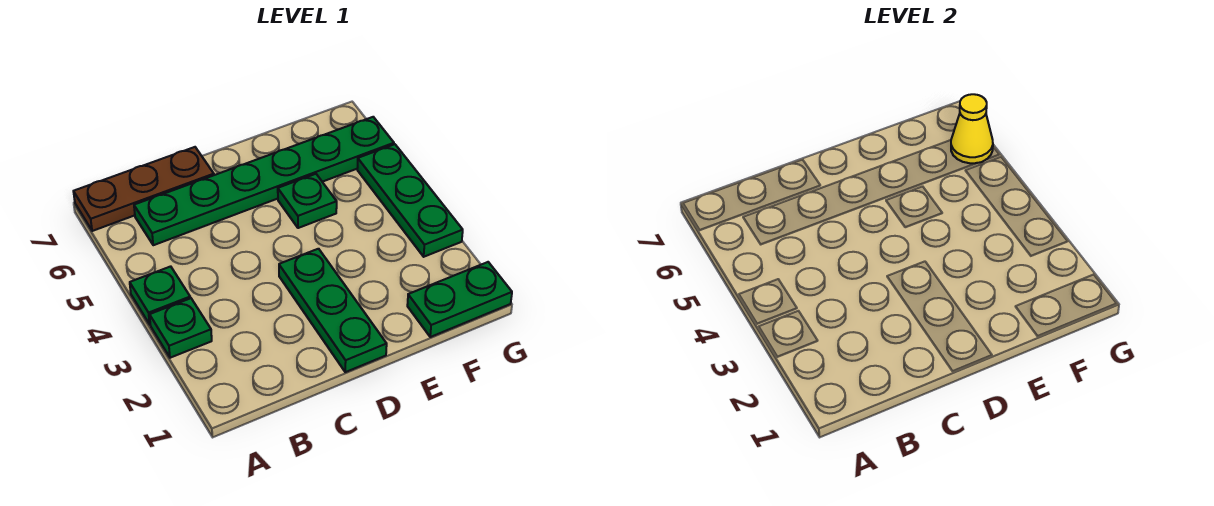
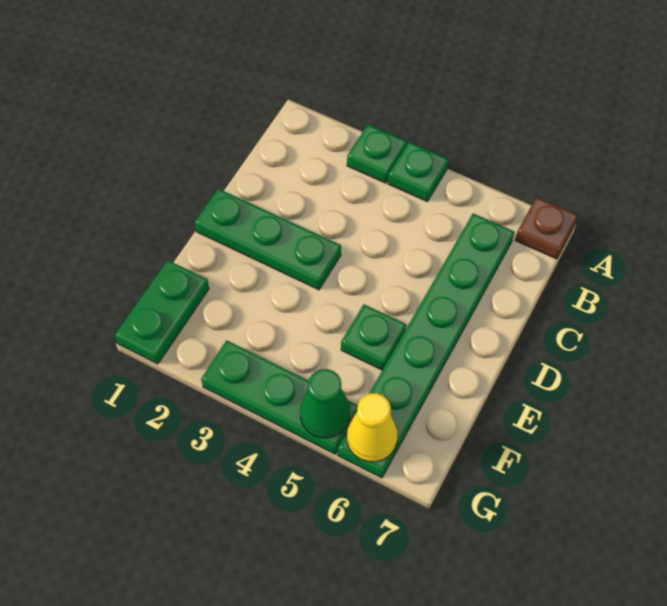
brown 1x3 plate [73,147,214,231] -> brown 1x1 plate [515,197,578,259]
none -> green 1x1 cone [300,369,350,438]

